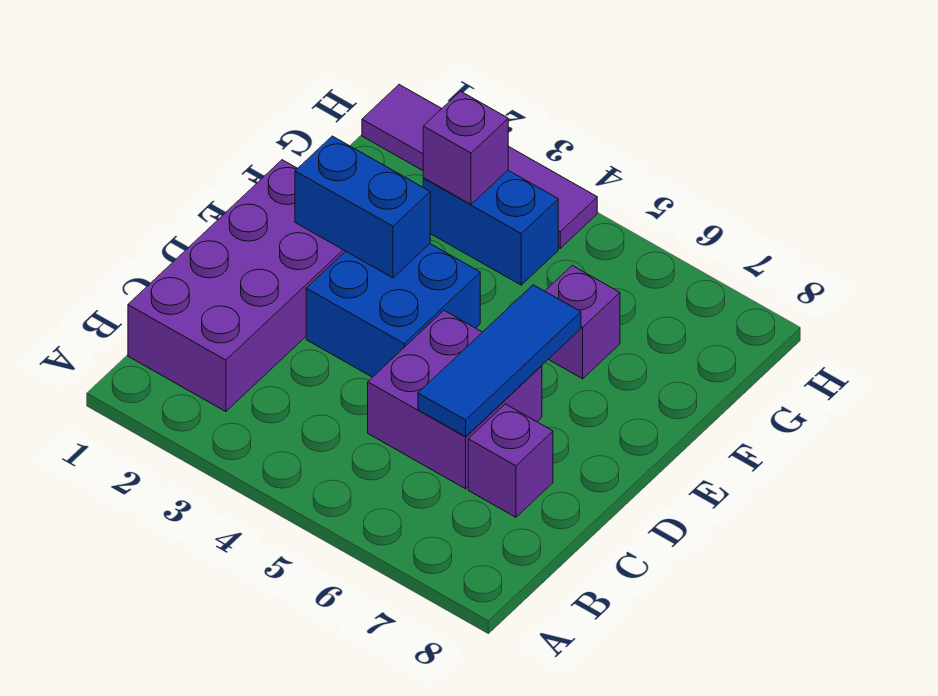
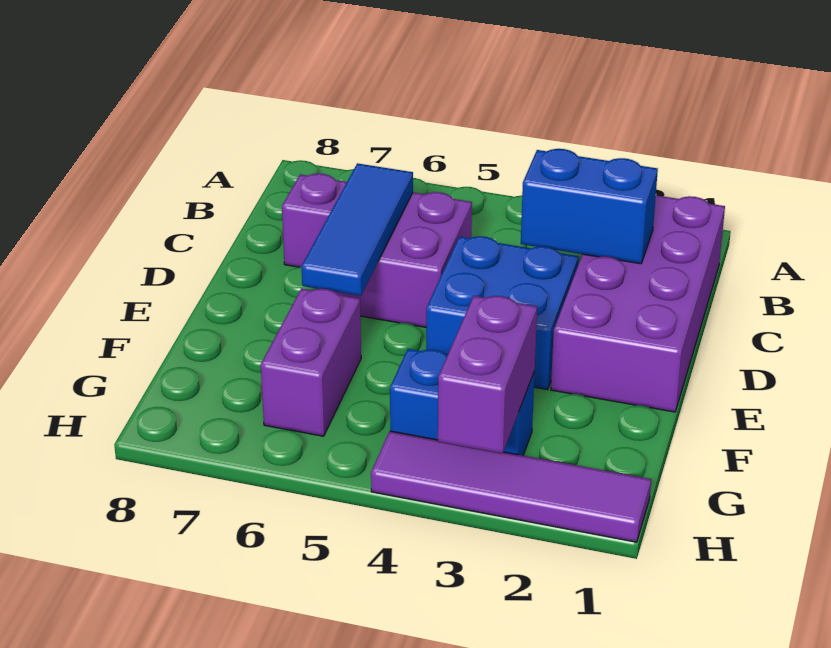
blue 1x2 brick [295,136,430,278] -> blue 1x2 brick moved to [521,149,658,264]
purple 1x1 brick [545,266,620,379] -> purple 1x2 brick [261,288,361,436]
purple 1x1 brick [423,91,508,204] -> purple 1x2 brick [438,296,537,454]

